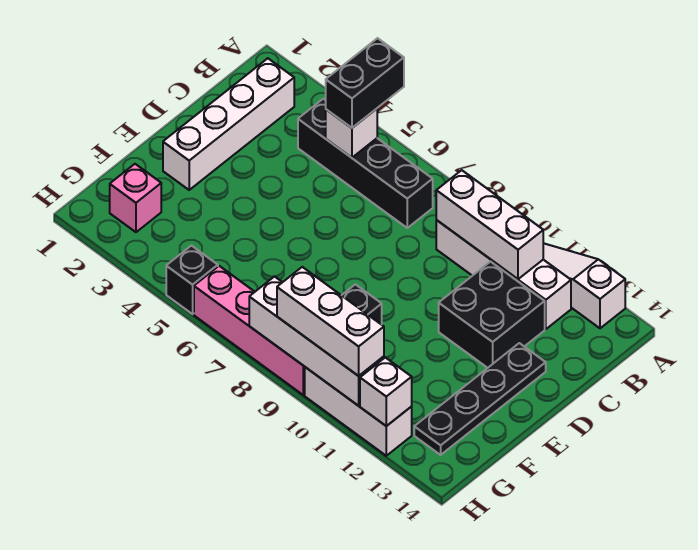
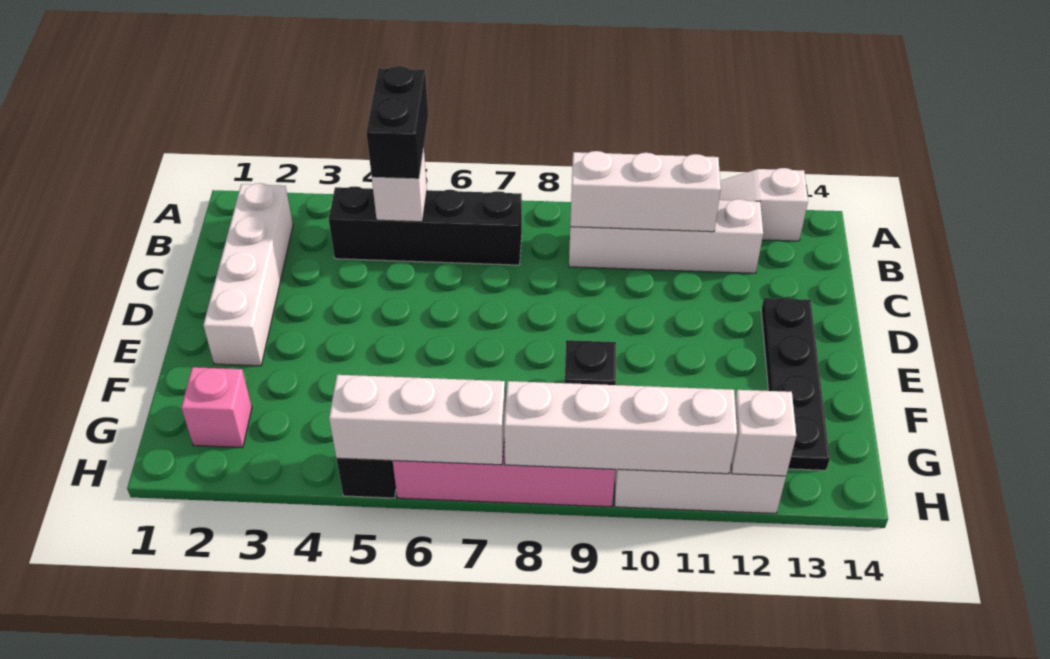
black 2x2 brick [439,262,545,368] -> none
white 1x3 brick [277,267,384,376] -> white 1x3 brick moved to [329,375,505,465]

